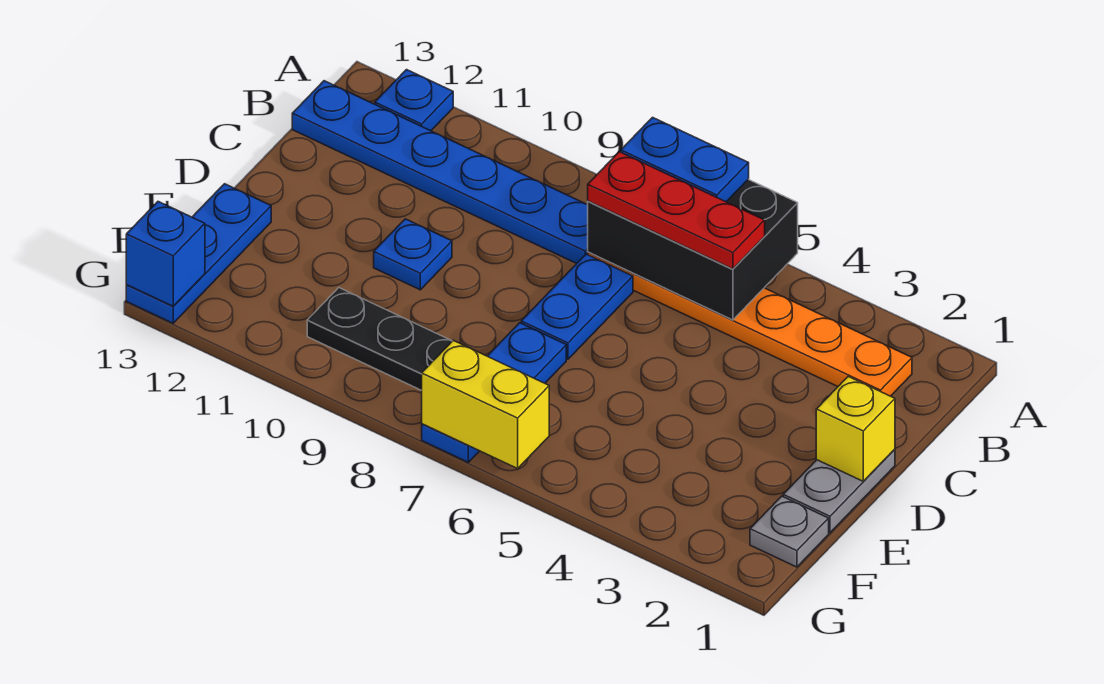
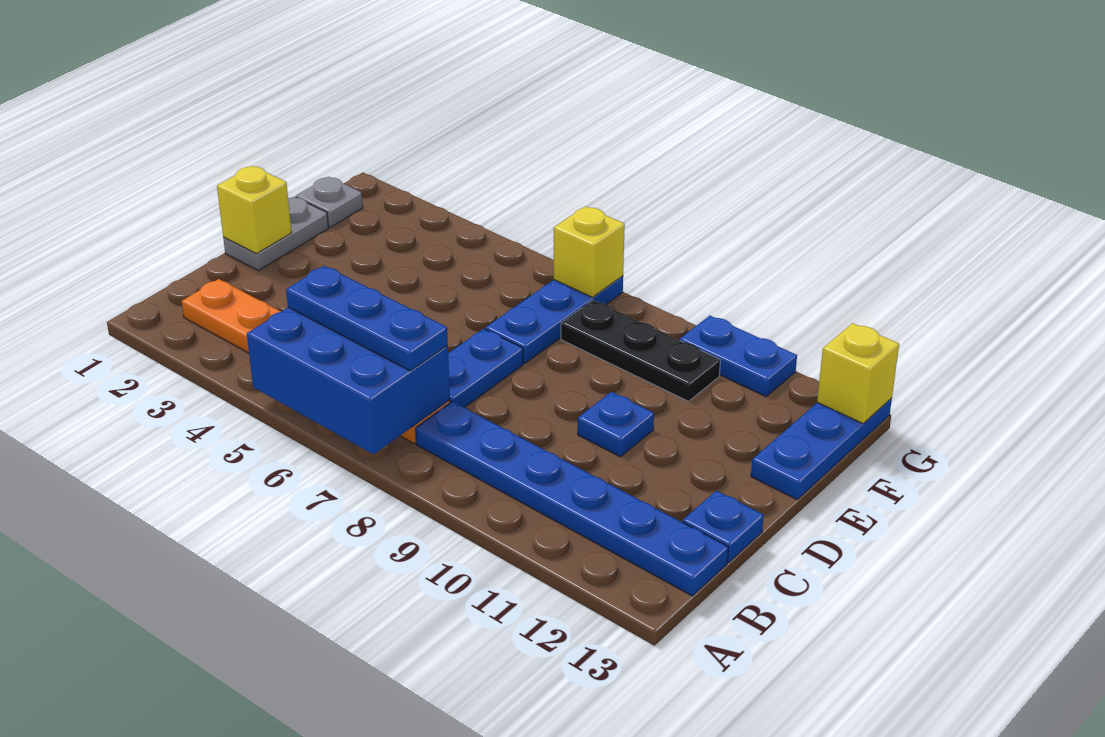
black 2x3 brick [588,179,798,320] -> blue 2x3 brick [247,307,450,454]
blue 1x2 plate [621,117,749,202] -> blue 1x2 plate moved to [680,316,797,396]
blue 1x1 plate [375,70,453,131] -> blue 1x1 plate moved to [682,491,764,563]
red 1x3 plate [588,152,765,269] -> blue 1x3 plate [286,266,448,371]
yellow 1x2 brick [422,340,549,469] -> yellow 1x1 brick [554,206,625,297]
blue 1x1 brick [126,202,205,306] -> yellow 1x1 brick [817,323,899,423]

